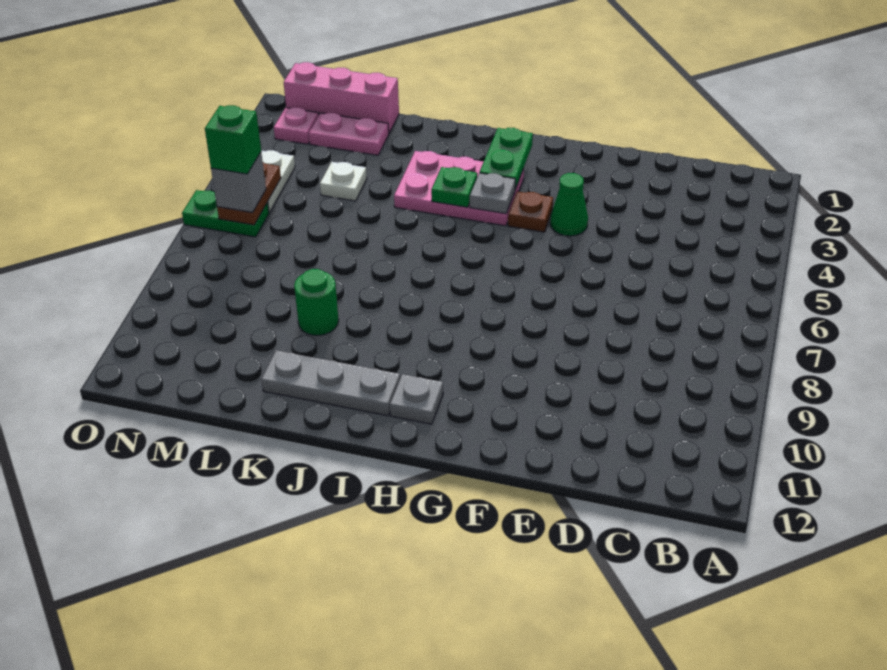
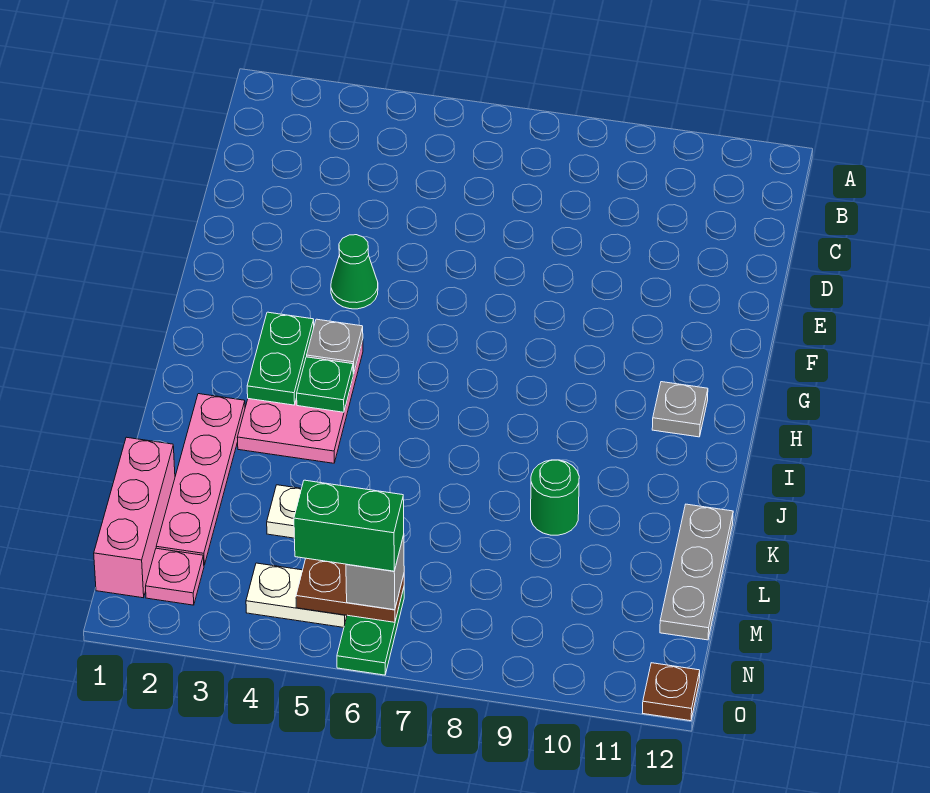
brown 1x1 plate [508,191,553,232] -> brown 1x1 plate moved to [643,663,700,721]
green 1x2 plate [480,128,533,189] -> green 1x2 plate turned to [247,312,314,405]
grey 1x3 plate [261,350,400,416] -> grey 1x3 plate moved to [660,504,733,640]
pink 1x2 plate [309,113,389,155] -> pink 1x4 plate [156,394,245,565]
green 1x1 brick [205,105,261,174] -> green 1x2 brick [294,480,404,571]

